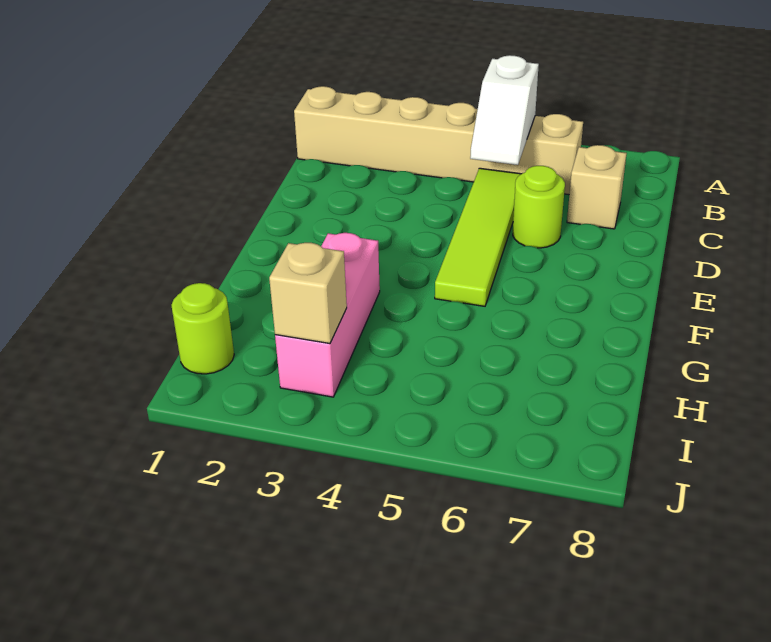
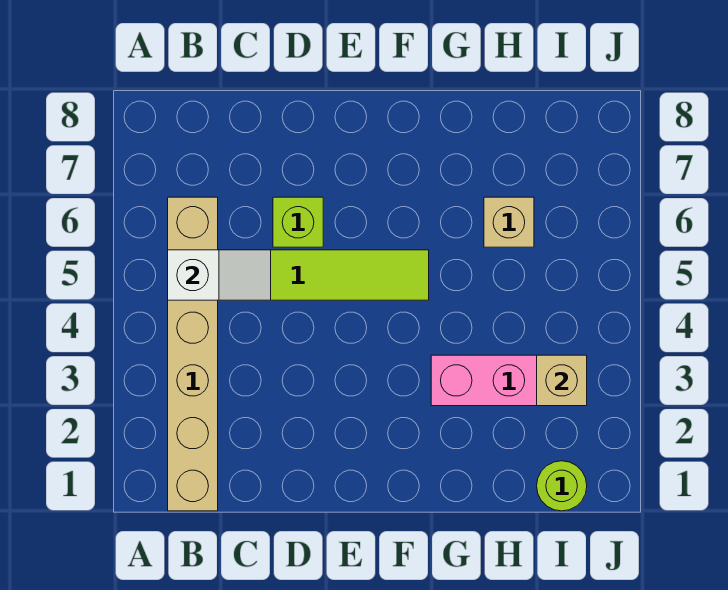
tan 1x1 brick [567,145,627,229] -> tan 1x1 brick moved to [484,197,534,247]
lime 1x1 round brick [513,166,565,248] -> lime 1x1 brick [273,197,323,247]

